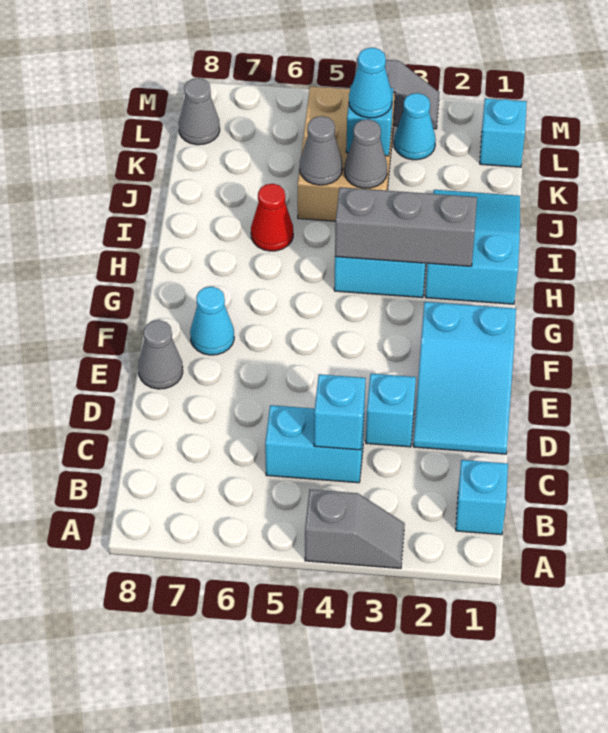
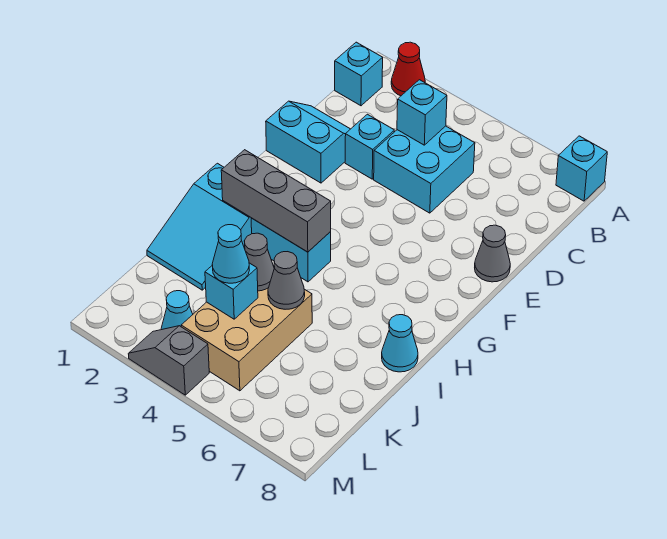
grey 1x2 slope [305,490,405,568] -> none
cyan 1x2 brick [265,405,364,483] -> cyan 2x2 brick [374,126,475,213]
cyan 2x3 slope [413,302,516,454] -> cyan 2x2 slope [266,101,350,183]
cyan 1x1 cone [190,287,234,355] -> cyan 1x1 cone moved to [382,315,418,372]
red 1x1 cone [251,184,293,251] -> red 1x1 cone moved to [391,42,425,96]
cyan 1x1 brick [480,98,527,167] -> cyan 1x1 brick moved to [556,136,607,201]
grey 1x1 cone [179,78,220,145] -> none

